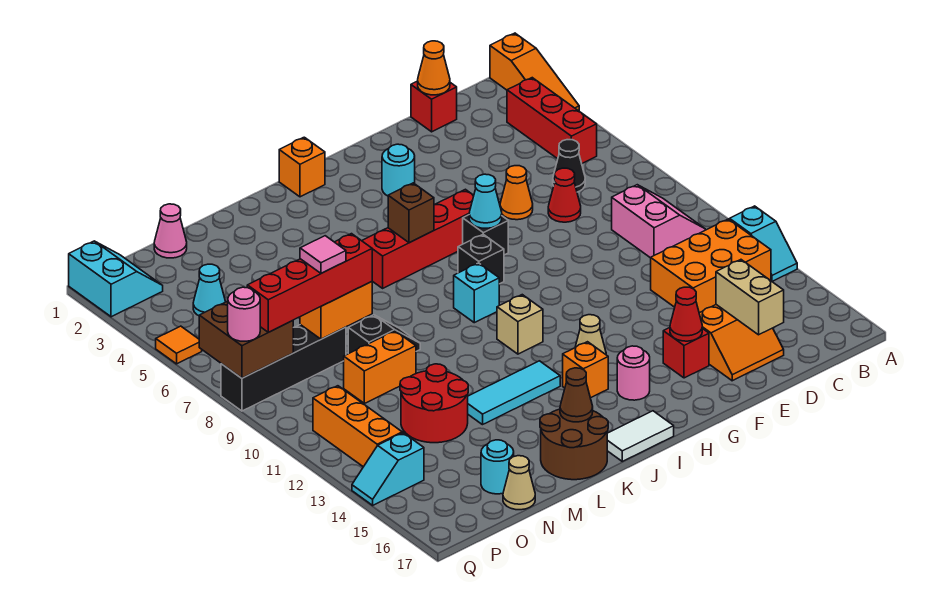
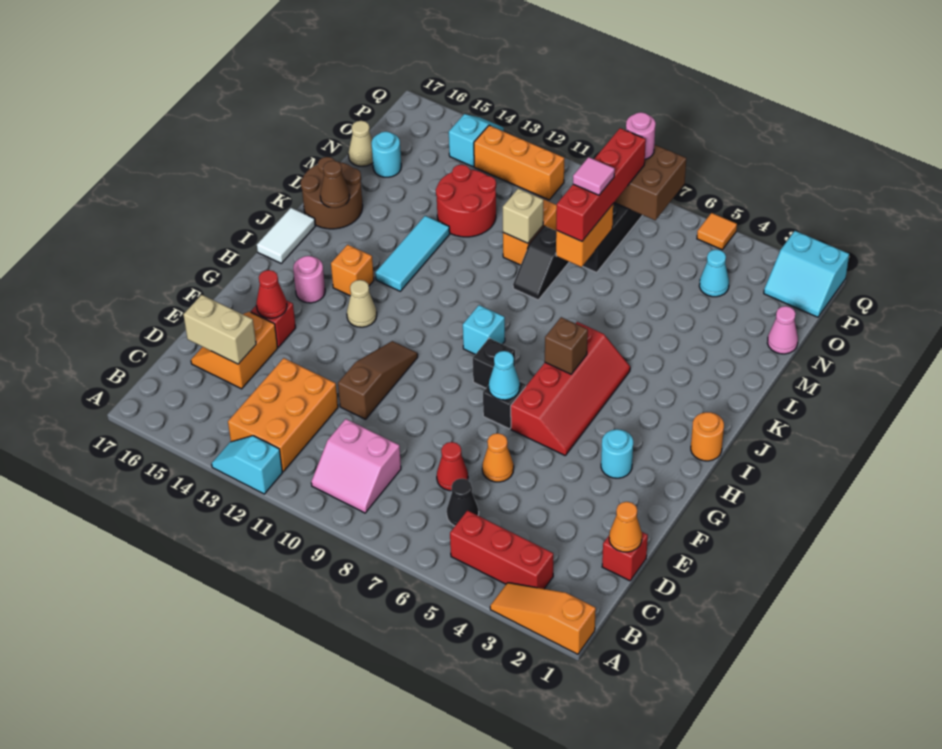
none -> brown 1x3 slope [338,341,418,419]
orange 1x1 brick [279,137,325,197] -> orange 1x1 round brick [691,412,724,461]
tan 1x1 brick [497,295,543,354] -> tan 1x1 brick moved to [503,189,543,243]

